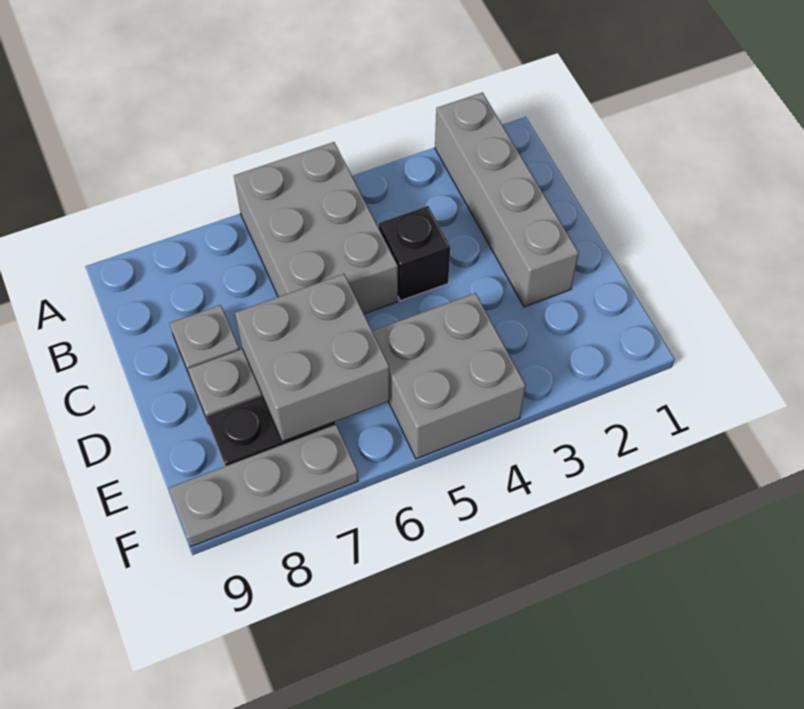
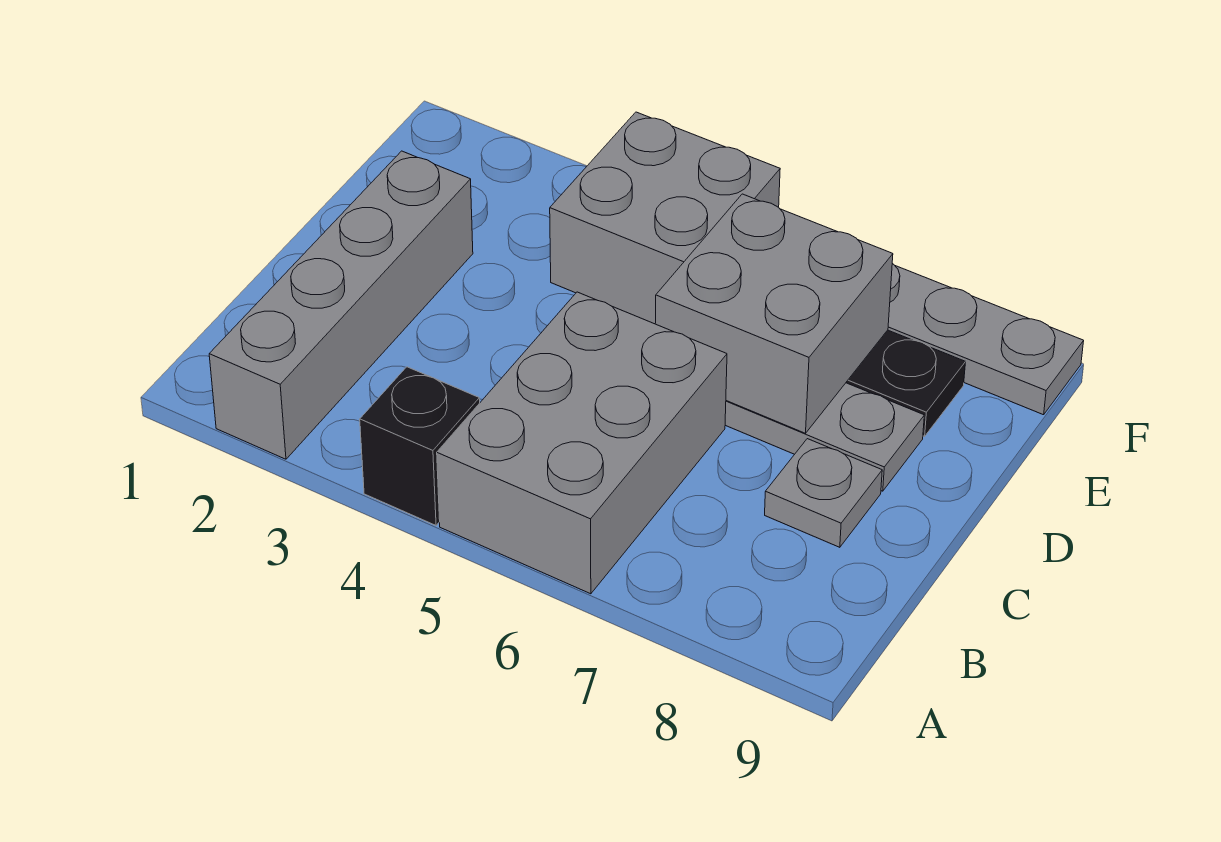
black 1x1 brick [379,206,450,301] -> black 1x1 brick moved to [360,367,480,525]

